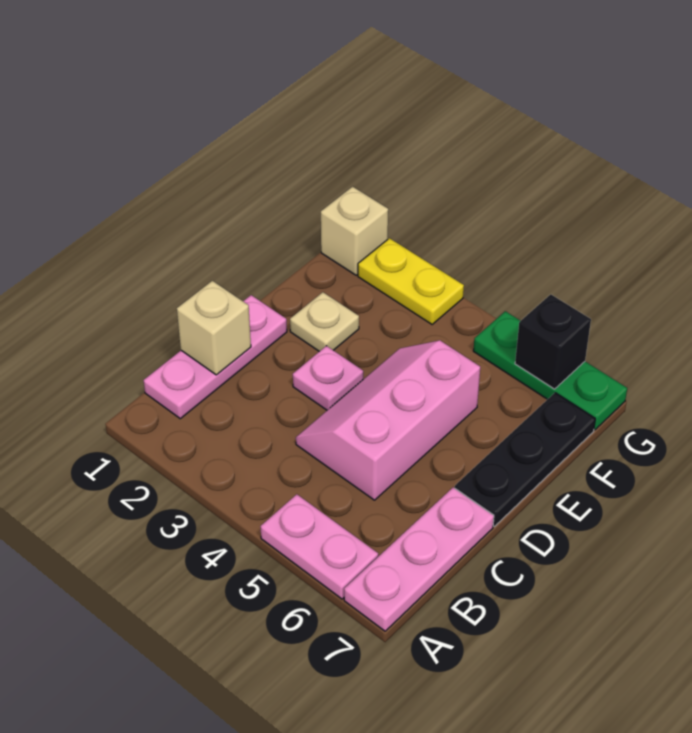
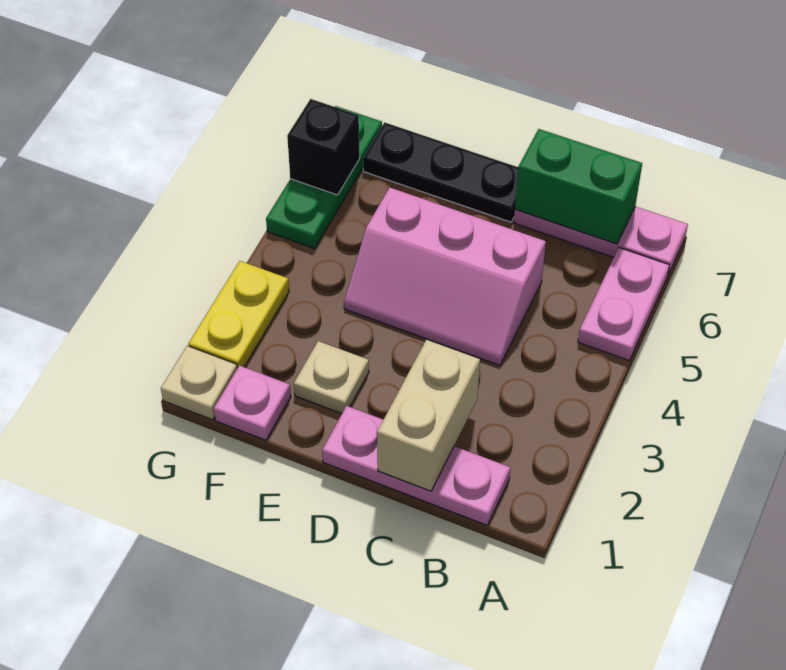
none -> green 1x2 brick [515,129,642,244]
tan 1x1 brick [177,281,251,375] -> tan 1x2 brick [377,340,480,491]
pink 1x1 plate [293,346,363,410] -> pink 1x1 plate moved to [214,366,291,440]
tan 1x1 brick [321,187,388,275] -> tan 1x1 plate [161,346,237,420]

